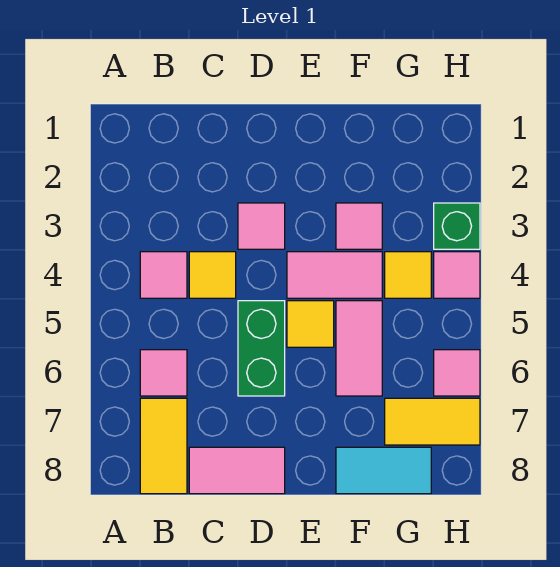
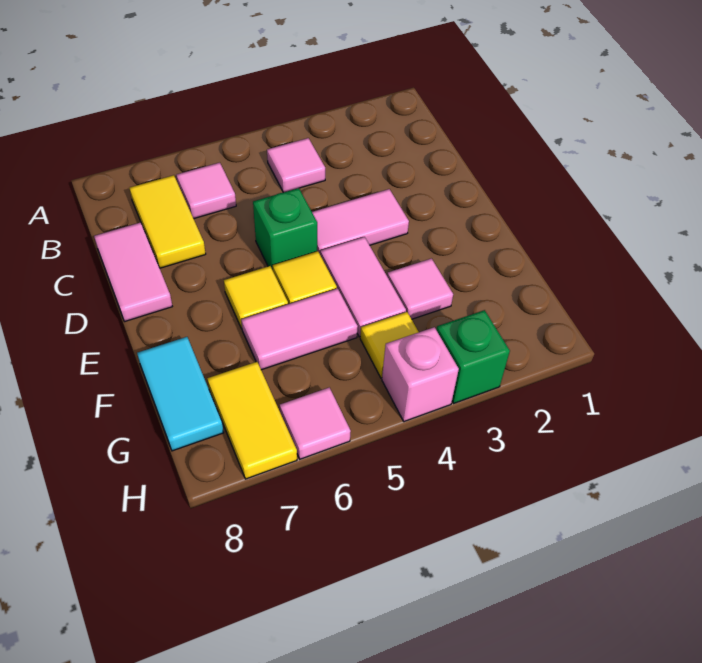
yellow 1x2 tile [140,398,187,494] -> yellow 1x2 tile turned to [130,175,206,268]
yellow 1x1 tile [189,252,236,298] -> yellow 1x1 tile moved to [224,266,288,329]
pink 1x1 tile [238,203,285,249] -> pink 1x2 tile [312,189,409,254]
green 1x2 brick [238,301,285,396] -> green 1x1 brick [253,188,317,270]
pink 1x1 tile [434,252,480,298] -> pink 1x1 brick [382,327,459,422]

